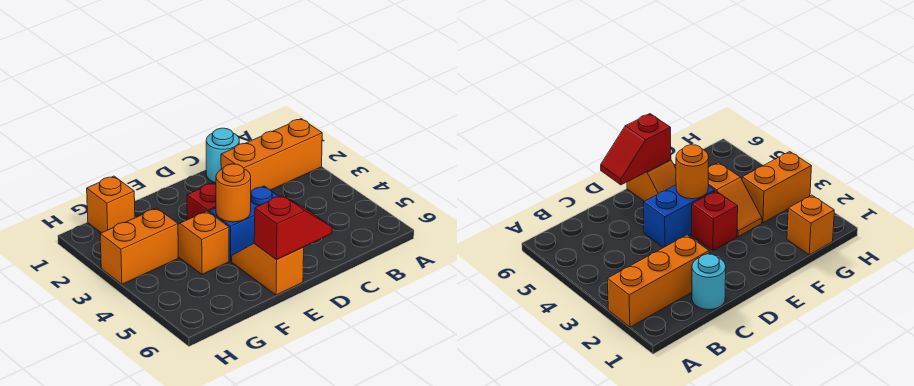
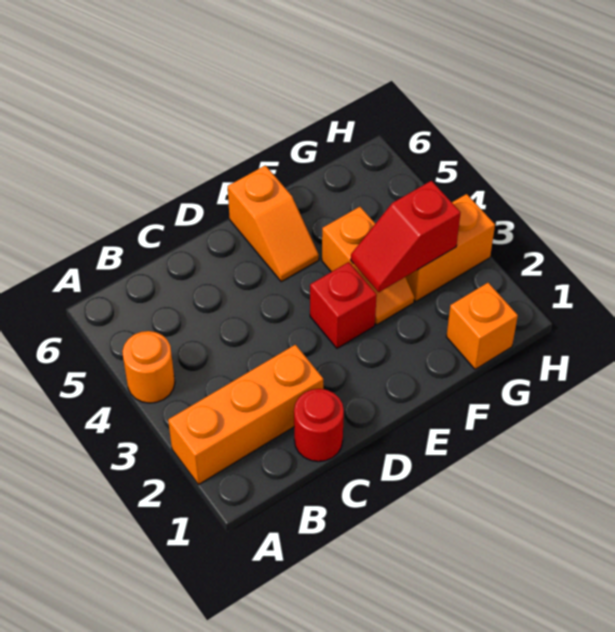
cyan 1x1 round brick [206,128,239,183] -> red 1x1 round brick [294,389,344,462]
blue 1x2 brick [209,186,279,261] -> none
red 1x2 slope [254,195,332,260] -> red 1x2 slope moved to [351,181,461,292]
orange 1x1 round brick [216,164,251,222] -> orange 1x1 round brick moved to [122,331,175,403]

